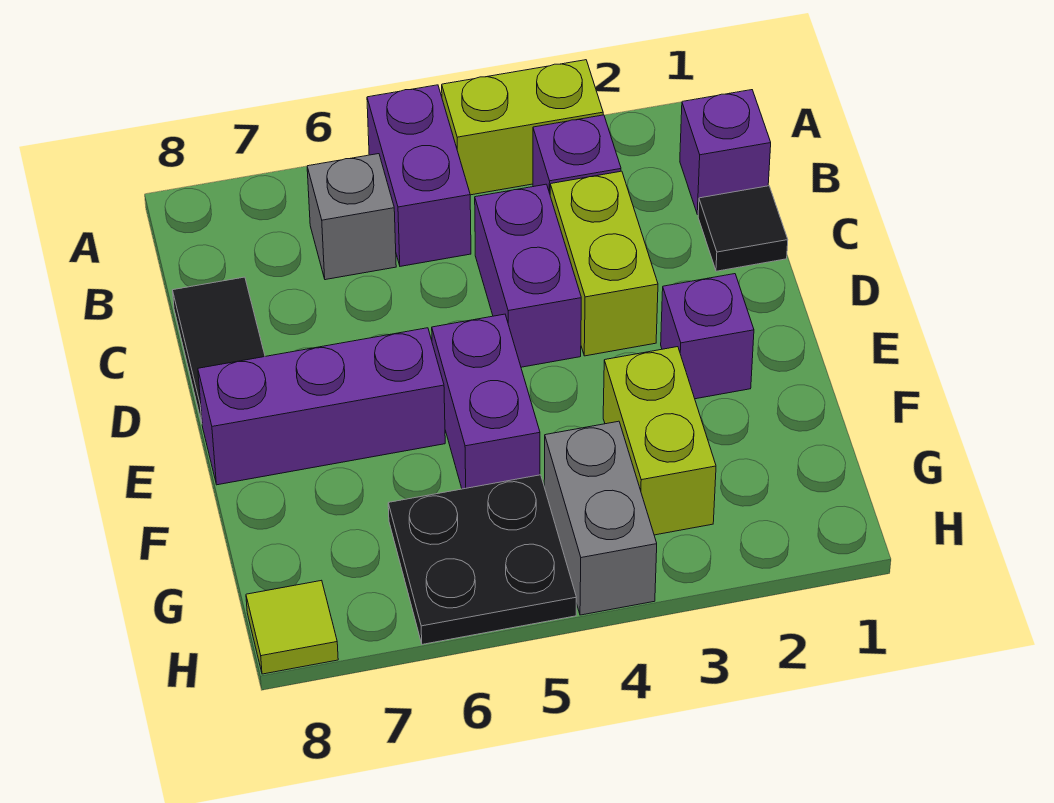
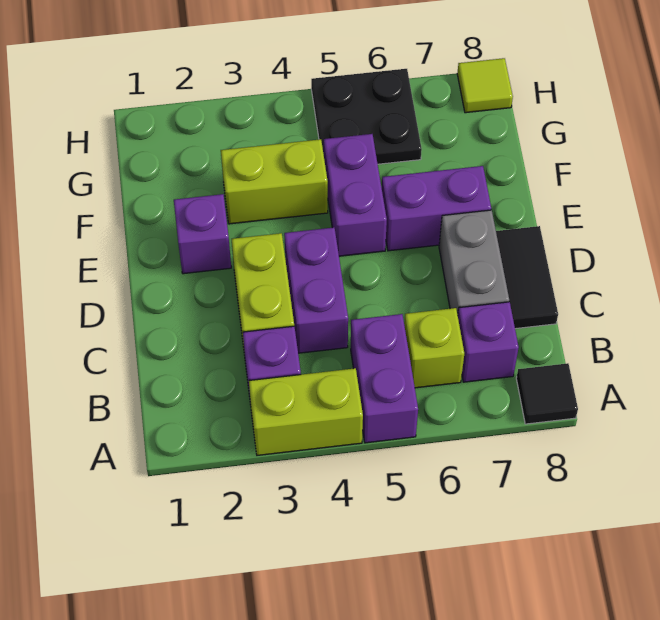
purple 1x1 brick [680,90,771,215] -> purple 1x1 brick moved to [458,302,519,382]
grey 1x1 brick [307,154,396,280] -> lime 1x1 brick [404,308,464,388]
black 1x1 tile [698,186,788,271] -> black 1x1 tile moved to [516,363,578,424]
purple 1x3 brick [198,328,445,485] -> purple 1x2 brick [382,166,491,251]
lime 1x2 brick [603,347,716,535] -> lime 1x2 brick turned to [221,139,328,224]
grey 1x2 brick [544,421,657,615] -> grey 1x2 brick moved to [439,210,509,315]

